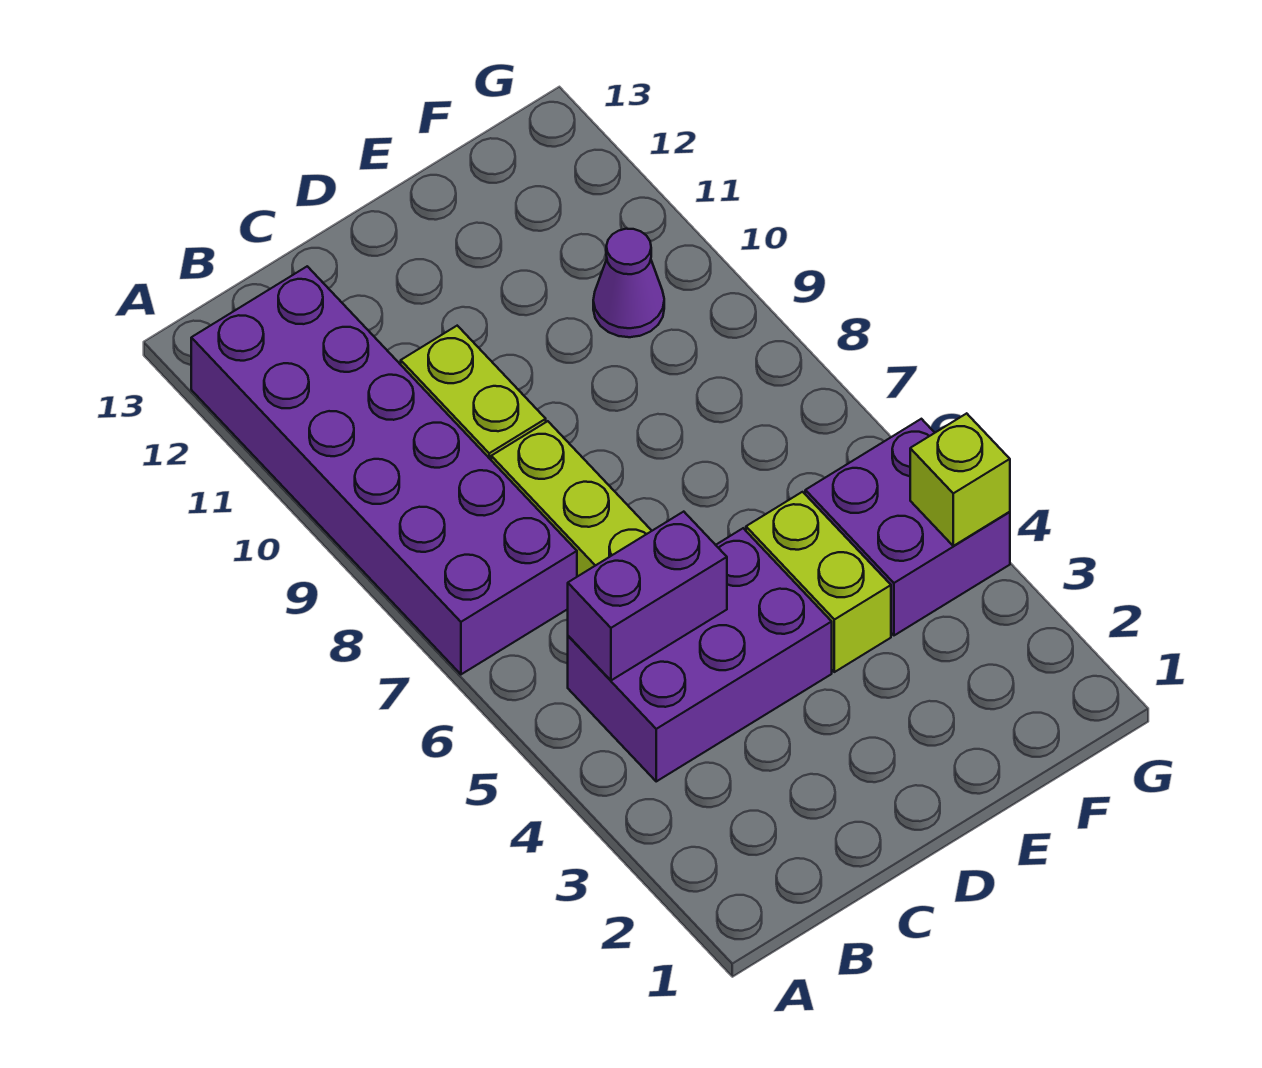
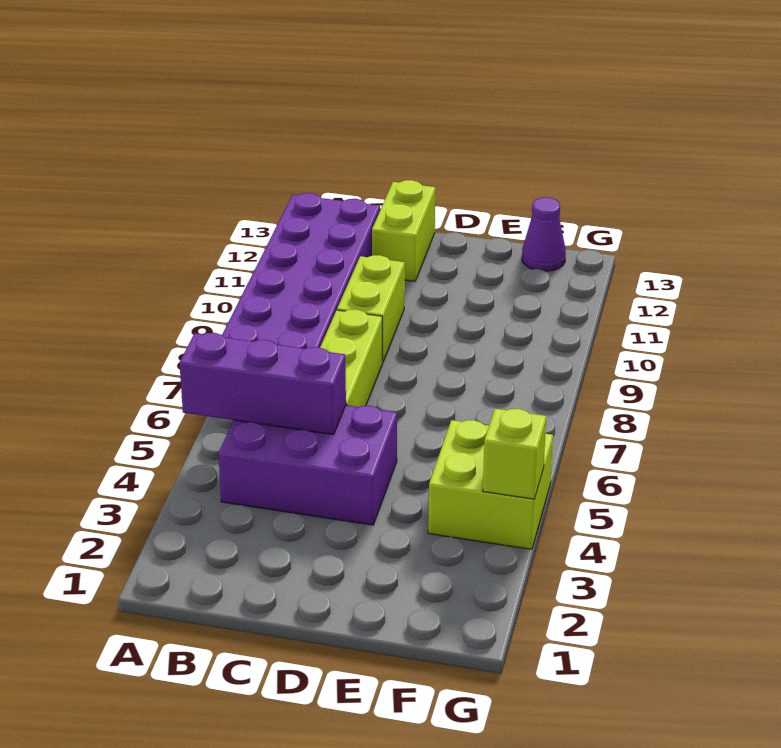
purple 1x2 brick [568,512,727,680] -> purple 1x3 brick [179,333,346,435]
lime 1x2 brick [746,492,891,672] -> lime 1x2 brick moved to [372,180,435,281]
purple 2x2 brick [805,419,1010,635] -> lime 2x2 brick [428,420,553,549]
purple 1x1 cone [593,229,664,337] -> purple 1x1 cone moved to [522,197,566,271]

